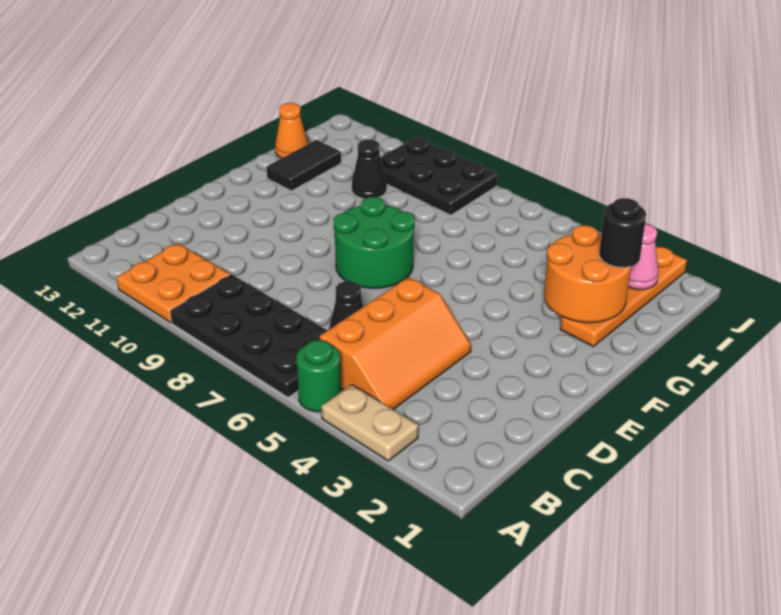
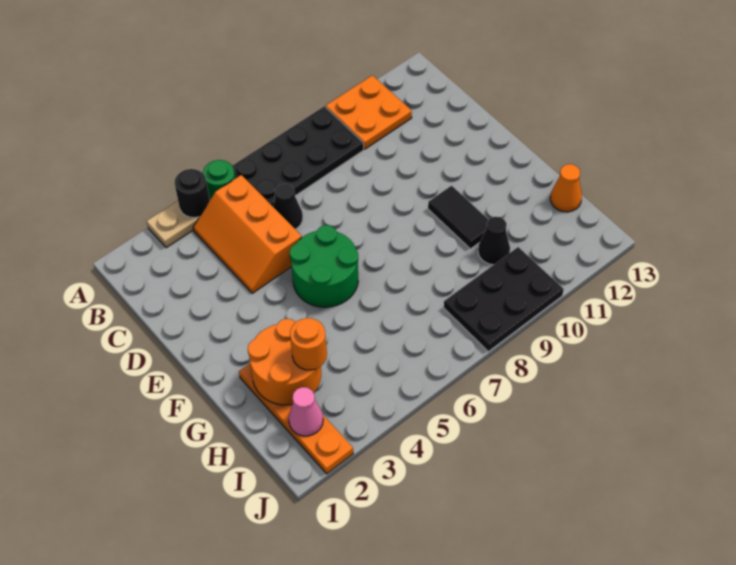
green 2x2 round brick [333,197,415,288] -> green 2x2 round brick moved to [290,225,358,307]
black 1x2 tile [267,140,341,191] -> black 1x2 tile moved to [428,186,489,249]
black 1x1 round brick [599,198,646,267] -> black 1x1 round brick moved to [174,169,210,218]
none -> orange 1x1 round brick [290,318,327,370]

